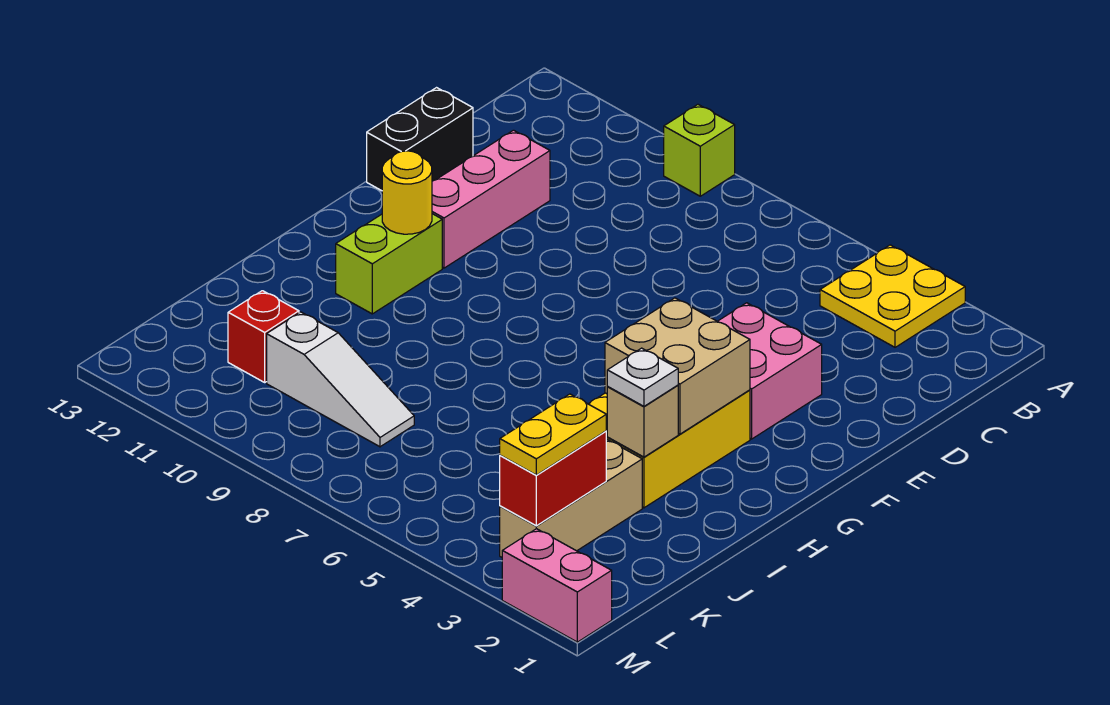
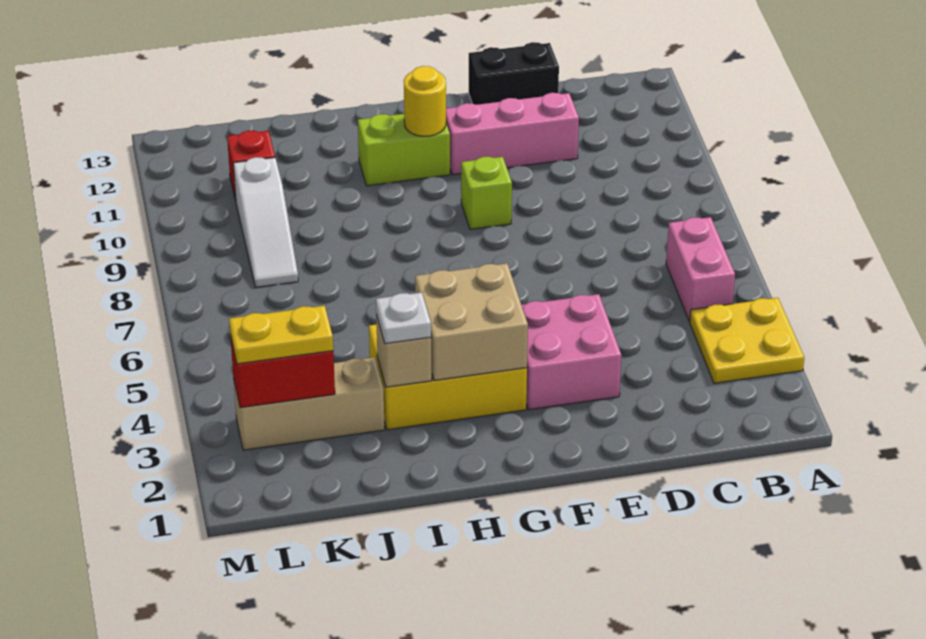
lime 1x1 brick [664,104,735,196] -> lime 1x1 brick moved to [461,157,512,229]
pink 1x2 brick [502,529,612,642] -> pink 1x2 brick moved to [666,217,735,322]

